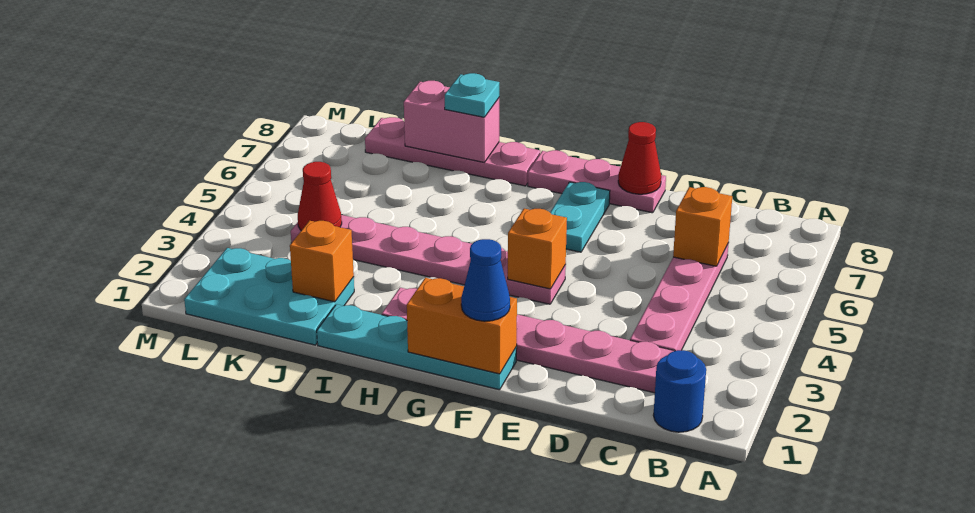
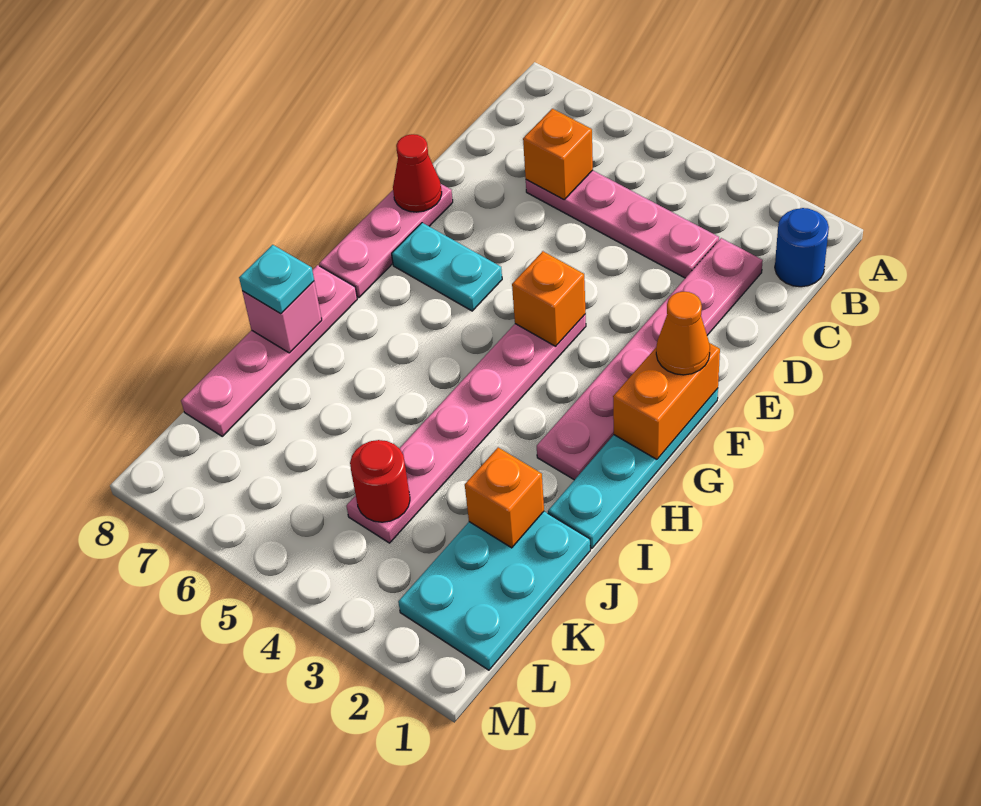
blue 1x1 cone [461,239,510,321] -> orange 1x1 cone [656,292,710,375]
pink 1x2 brick [404,81,499,162] -> pink 1x1 brick [242,281,322,353]
red 1x1 cone [298,162,342,230] -> red 1x1 round brick [350,440,410,522]

